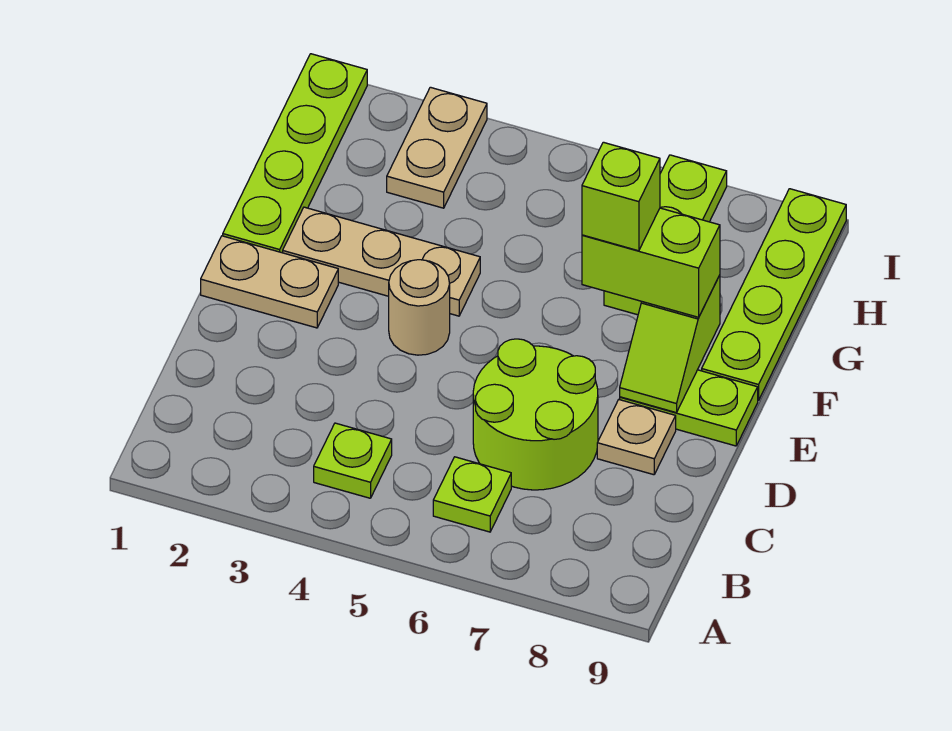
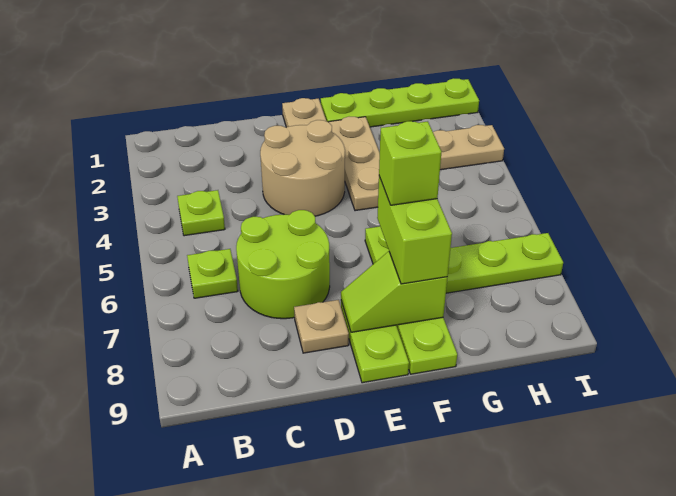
tan 1x1 round brick [389,260,450,355] -> tan 2x2 round brick [260,120,345,216]
lime 1x4 plate [702,189,846,401] -> lime 1x4 plate turned to [365,226,457,374]

